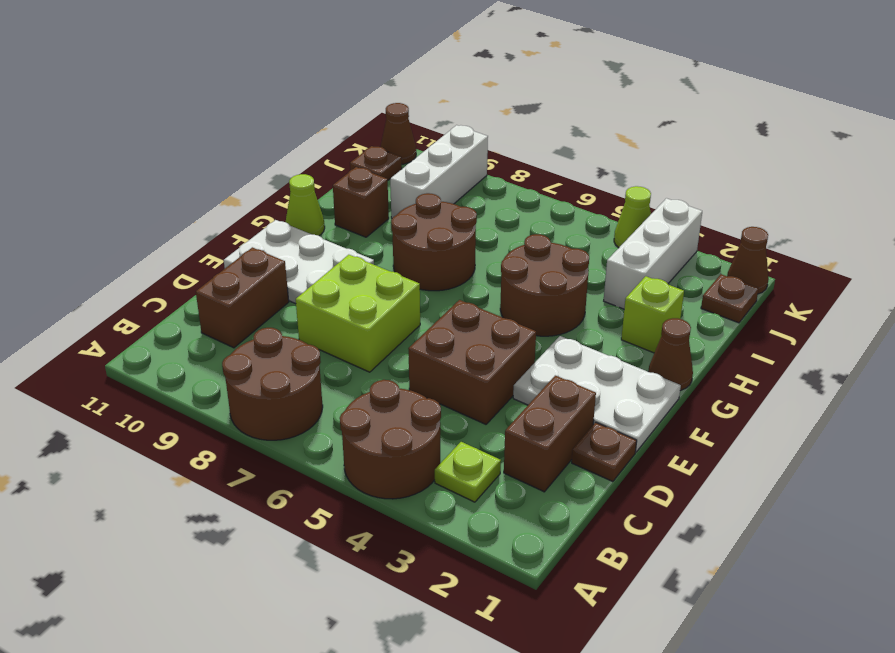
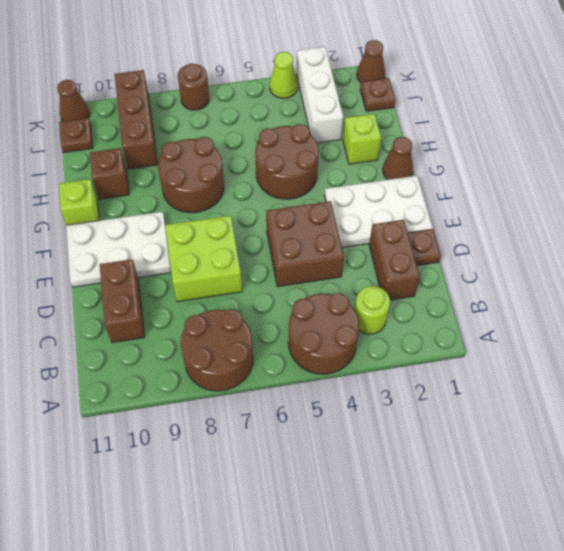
lime 1x1 plate [435,442,501,502] -> lime 1x1 round brick [355,286,390,334]
lime 1x1 cone [286,174,325,236] -> lime 1x1 brick [59,179,99,225]
white 1x3 brick [390,125,488,218] -> brown 1x3 brick [115,70,158,169]
none -> brown 1x1 round brick [178,64,209,110]

